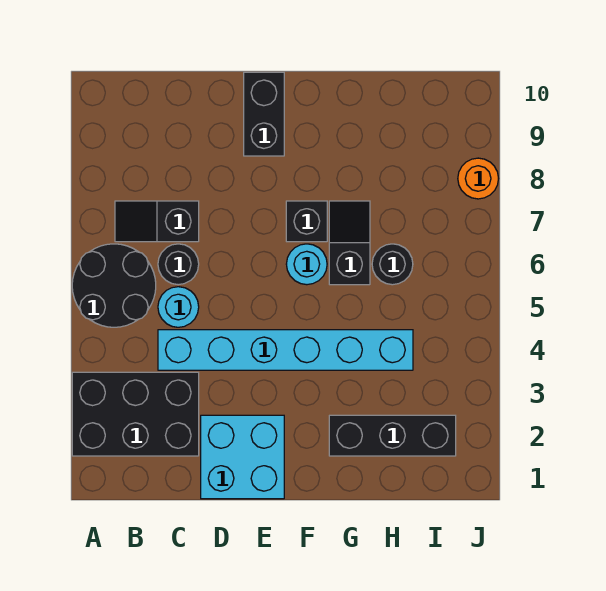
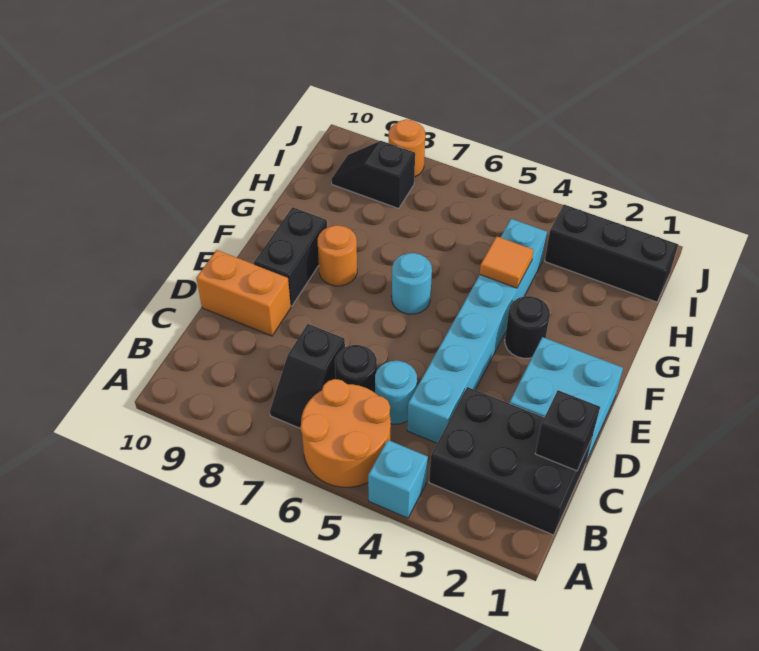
black 2x3 brick [72,372,199,456] -> black 2x3 brick turned to [429,387,592,535]
none -> cyan 1x1 brick [368,440,428,518]
black 2x2 round brick [72,244,156,327] -> orange 2x2 round brick [301,379,391,487]
none -> orange 1x2 brick [196,250,291,336]
black 1x2 brick [244,72,284,156] -> black 1x2 brick turned to [254,207,327,306]
black 1x1 brick [286,201,327,242] -> black 1x1 brick moved to [535,390,600,471]
none -> orange 1x1 round brick [318,225,357,286]
black 1x3 brick [329,415,456,456] -> black 1x3 brick turned to [545,205,678,302]
none -> orange 1x1 tile [480,236,533,288]
black 1x2 slope [329,201,370,285] -> black 1x2 slope moved to [331,141,415,209]
black 1x1 round brick [372,244,413,285] -> black 1x1 round brick moved to [505,296,550,358]

